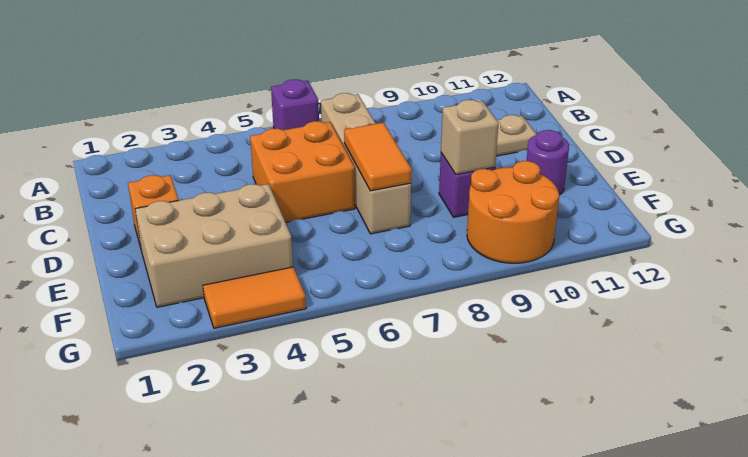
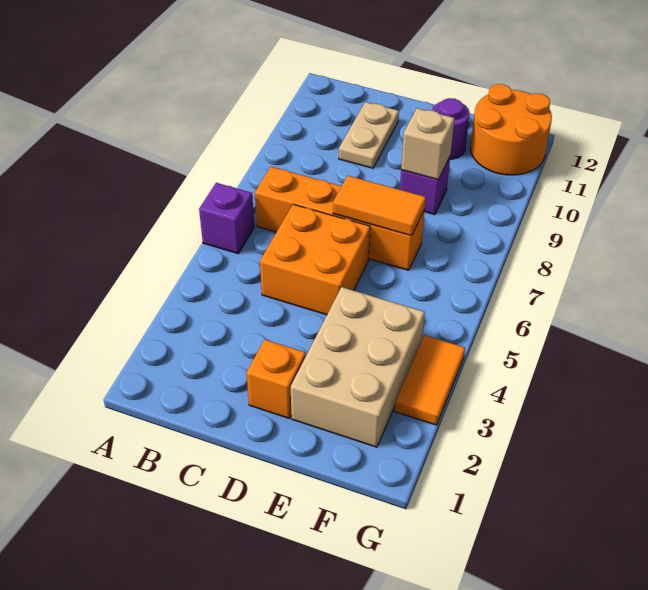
tan 1x4 brick [321,93,411,234] -> orange 1x4 brick [255,167,425,270]
orange 2x2 round brick [467,161,559,263] -> orange 2x2 round brick moved to [470,84,552,175]

